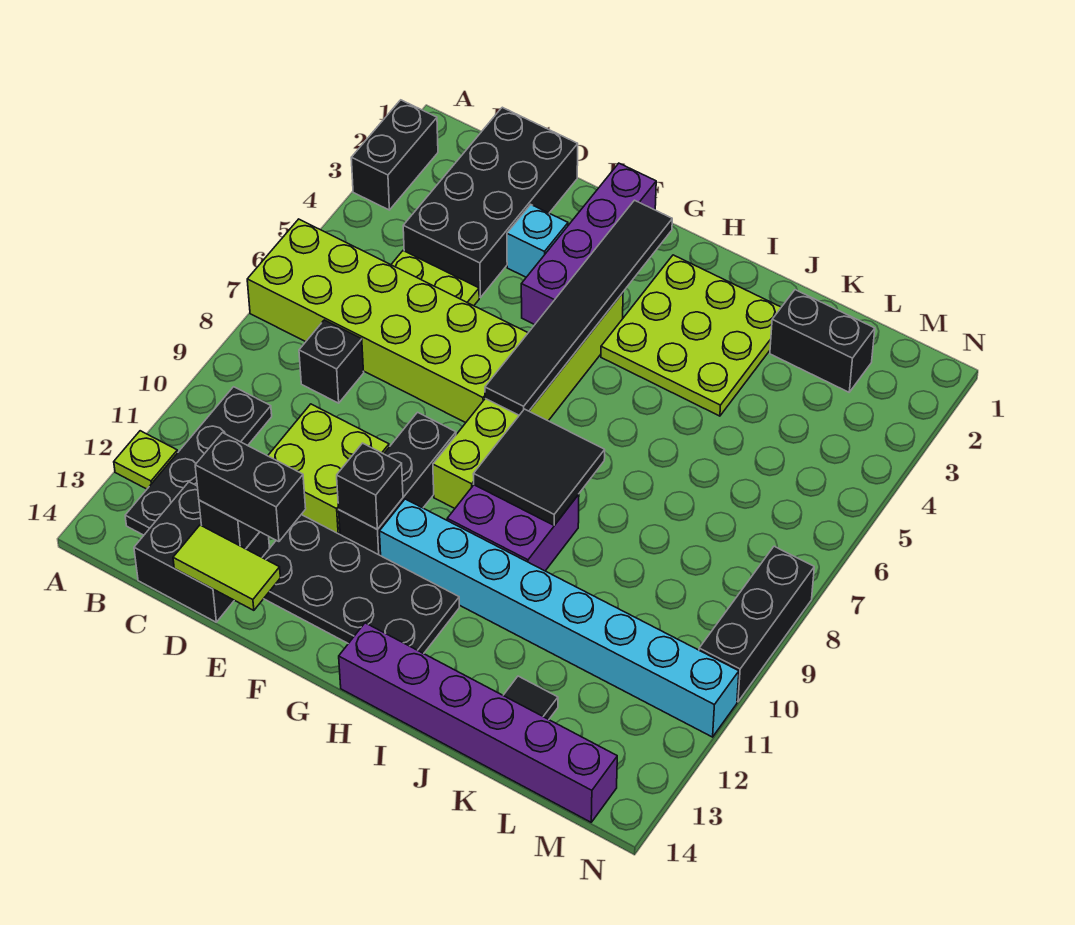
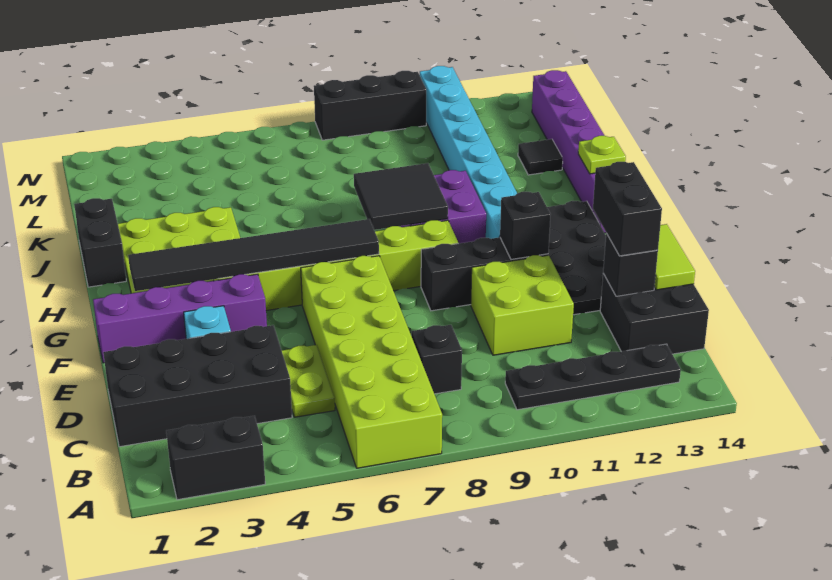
lime 1x1 plate [114,431,178,489] -> lime 1x1 plate moved to [578,136,626,174]
black 1x2 brick [770,290,875,392] -> black 1x2 brick moved to [74,198,126,287]

